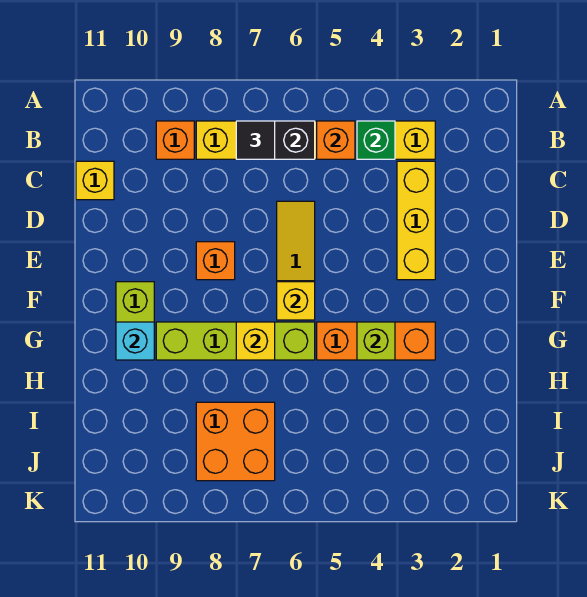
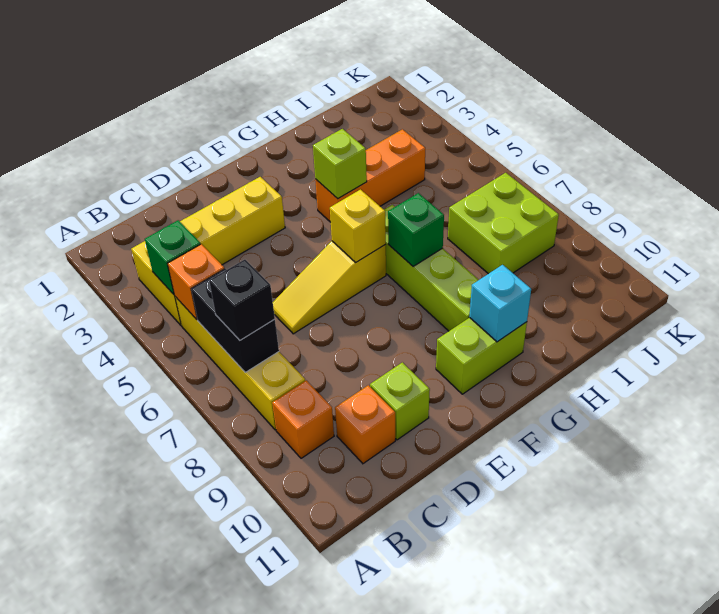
black 1x1 tile [236,121,275,159] -> black 1x1 brick [209,260,275,340]
yellow 1x1 brick [76,161,114,200] -> none
none -> lime 1x1 brick [370,362,430,440]
orange 1x1 brick [196,242,235,280] -> orange 1x1 brick moved to [335,385,395,464]
orange 1x3 brick [317,322,435,360] -> orange 1x3 brick turned to [315,129,425,222]
yellow 1x1 brick [236,322,275,360] -> green 1x1 brick [388,193,444,266]
orange 2x2 brick [196,402,275,481] -> lime 2x2 brick [448,173,559,274]

